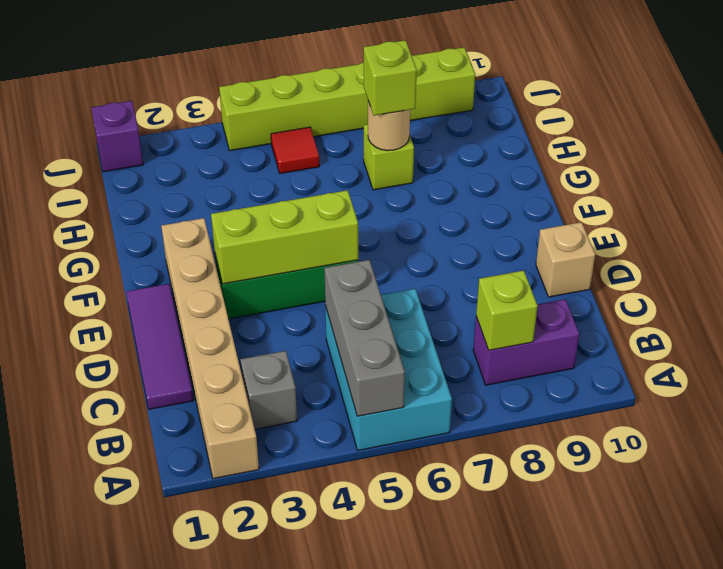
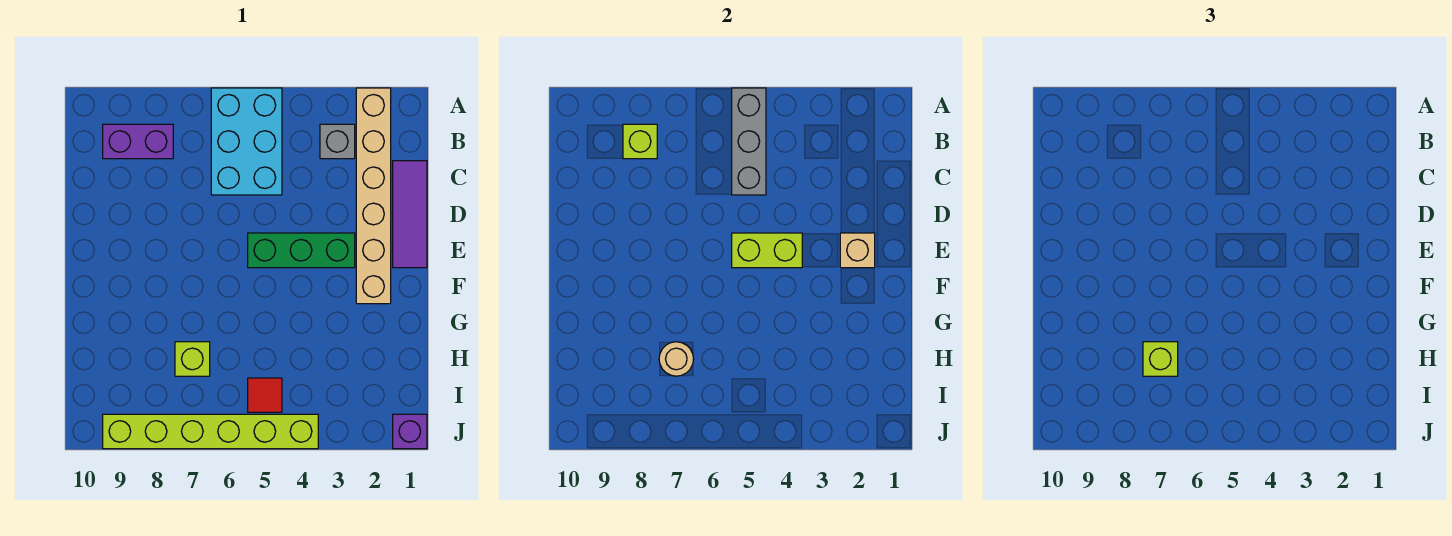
tan 1x1 brick [536,222,595,297] -> tan 1x1 brick moved to [840,233,875,268]
lime 1x3 brick [211,190,358,284] -> lime 1x2 brick [732,233,802,268]

